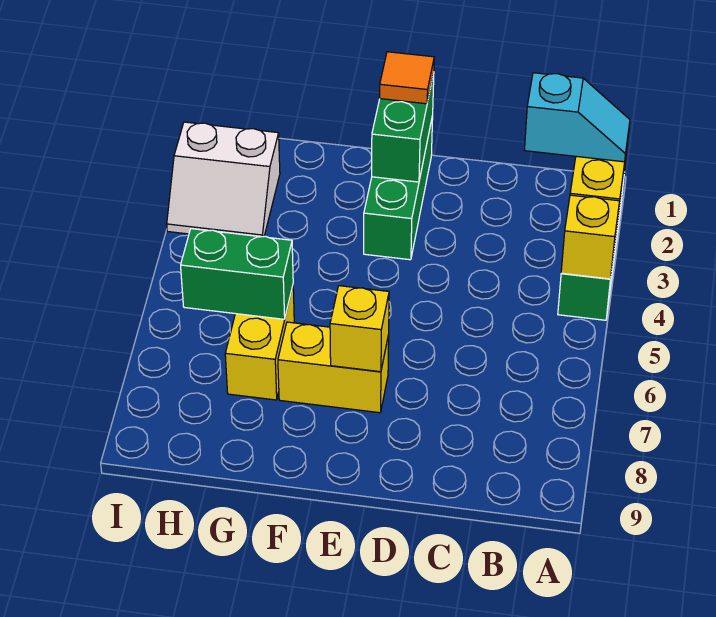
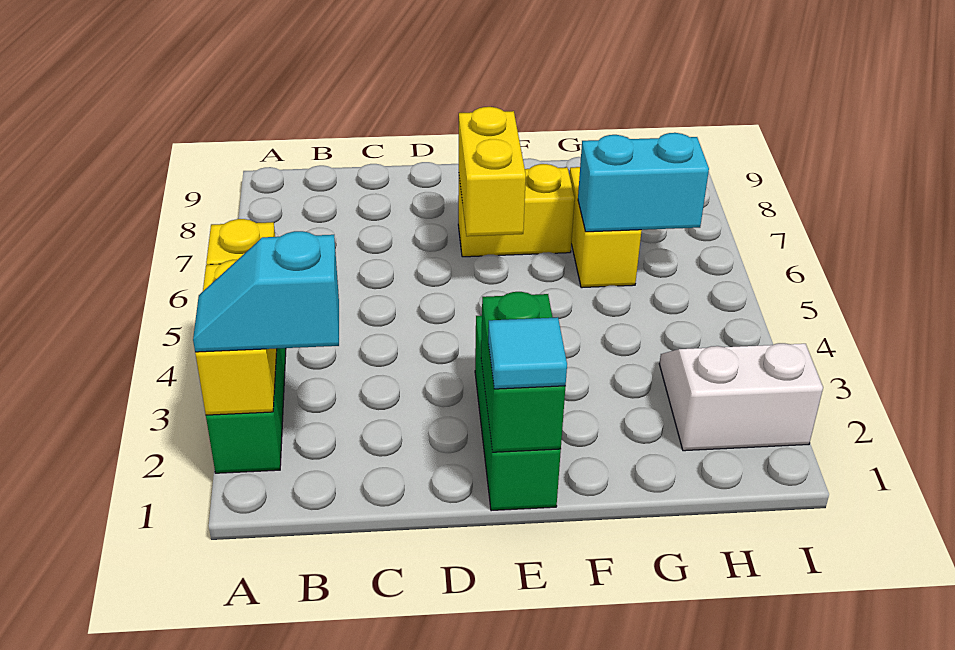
orange 1x1 tile [380,52,434,104] -> cyan 1x1 tile [488,317,567,389]
yellow 1x1 brick [330,286,389,372] -> yellow 1x2 brick [459,107,526,236]
green 1x2 brick [181,229,293,319] -> cyan 1x2 brick [578,133,709,232]

